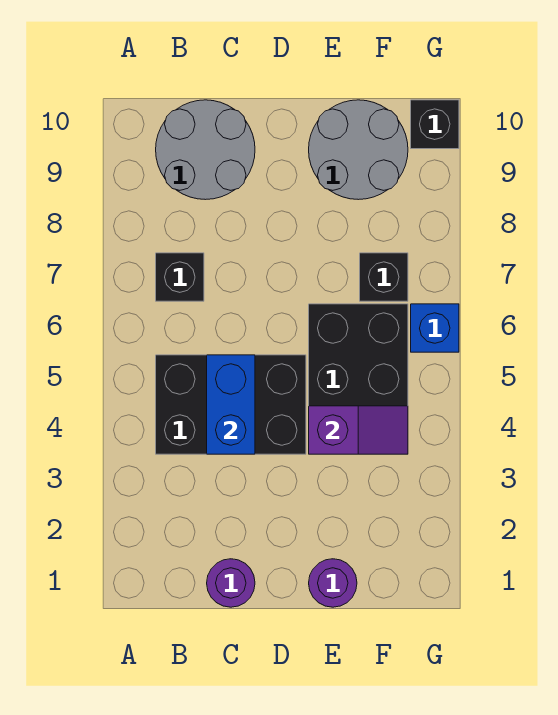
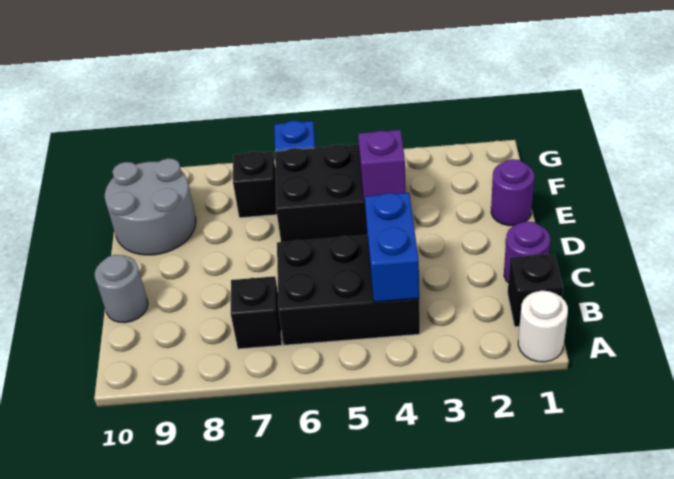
none -> white 1x1 round brick [518,291,568,362]
black 2x3 brick [156,355,306,454] -> black 2x3 brick turned to [277,235,420,345]
grey 2x2 round brick [156,100,255,200] -> grey 1x1 round brick [95,255,148,323]
blue 1x2 brick [207,355,255,454] -> blue 1x2 brick turned to [365,193,419,302]
black 1x1 brick [411,100,459,149] -> black 1x1 brick moved to [508,254,563,327]

